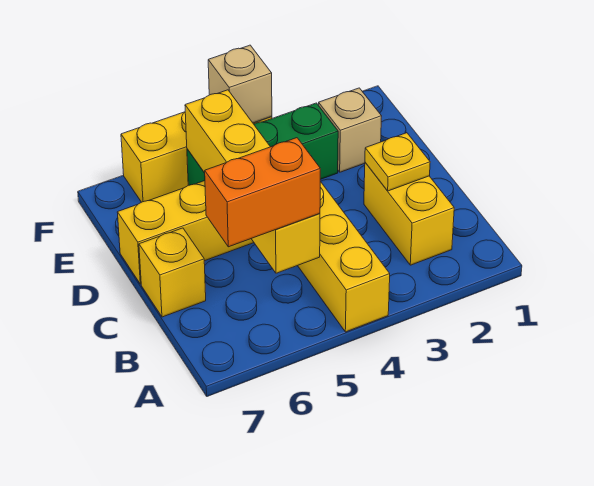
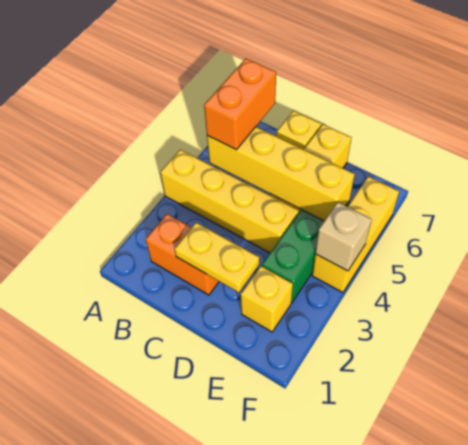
yellow 1x2 brick [364,162,454,265] -> orange 1x2 brick [146,214,219,295]
yellow 1x1 plate [365,133,430,191] -> yellow 1x2 plate [175,223,259,292]
tan 1x1 brick [319,88,382,172] -> yellow 1x1 brick [241,266,293,332]

